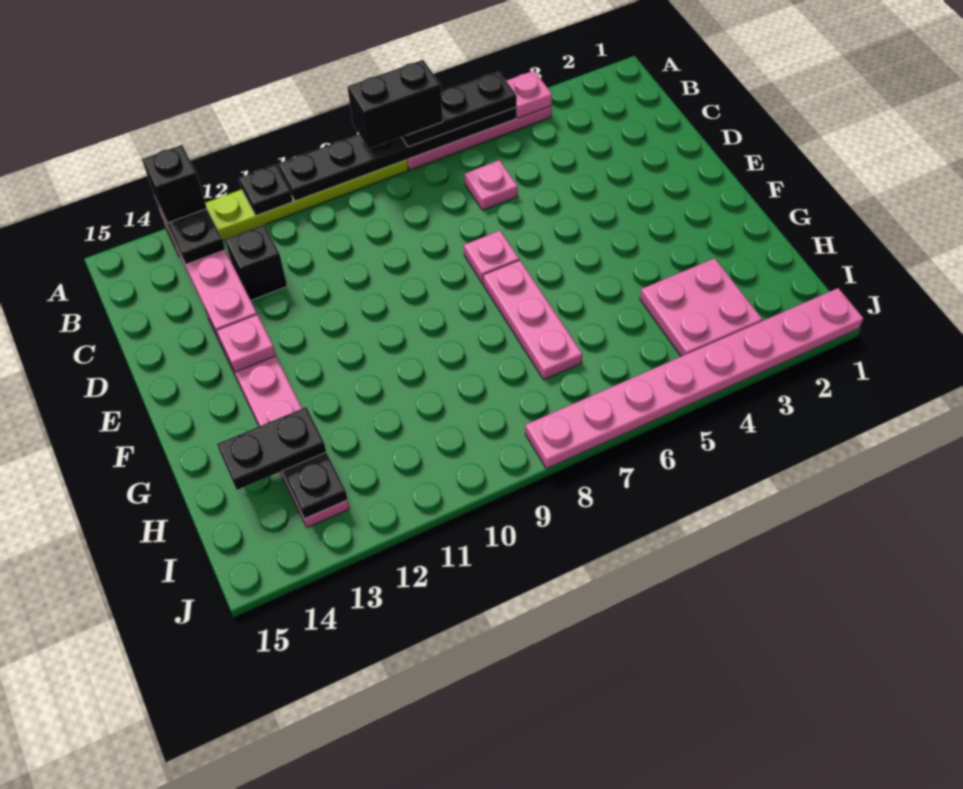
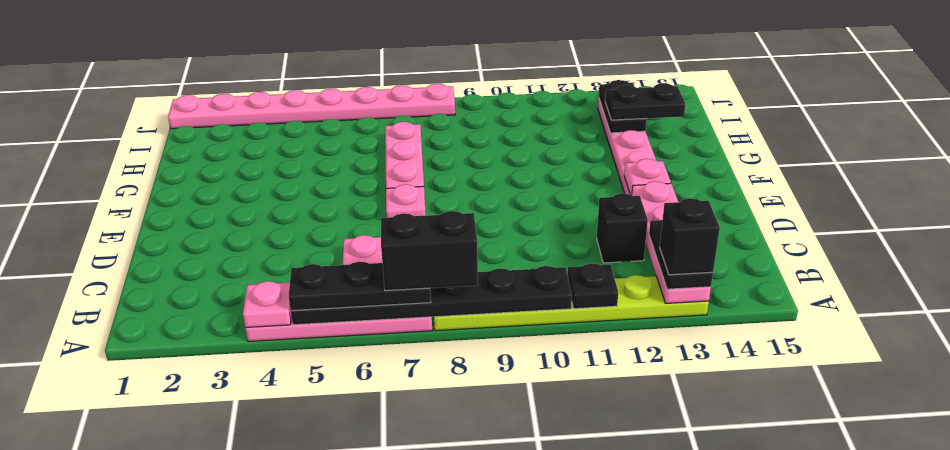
pink 2x2 plate [640,258,762,357] -> none

